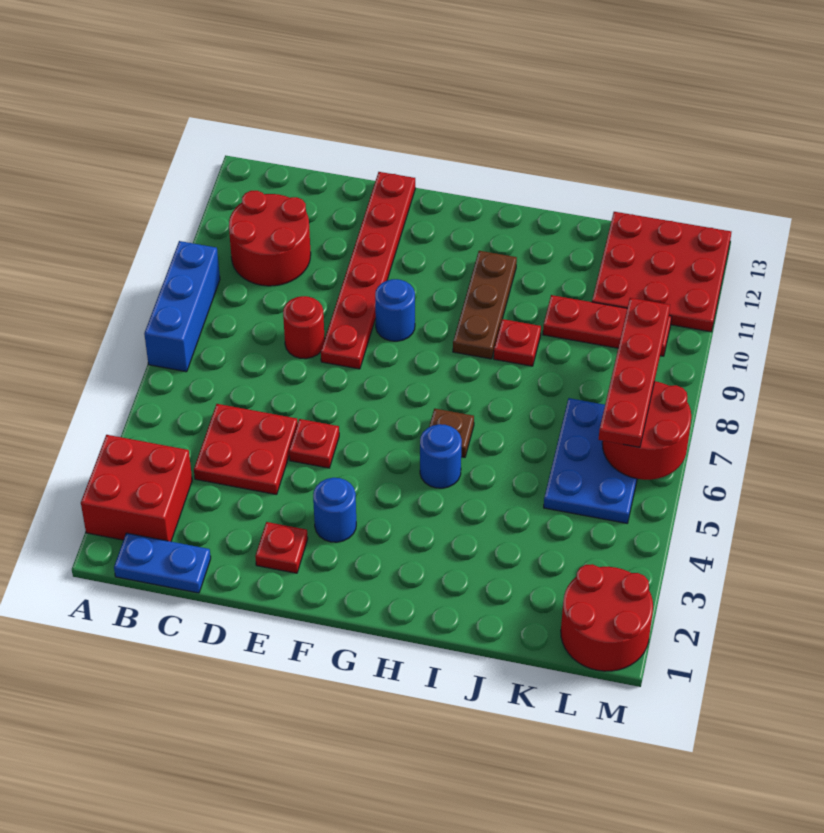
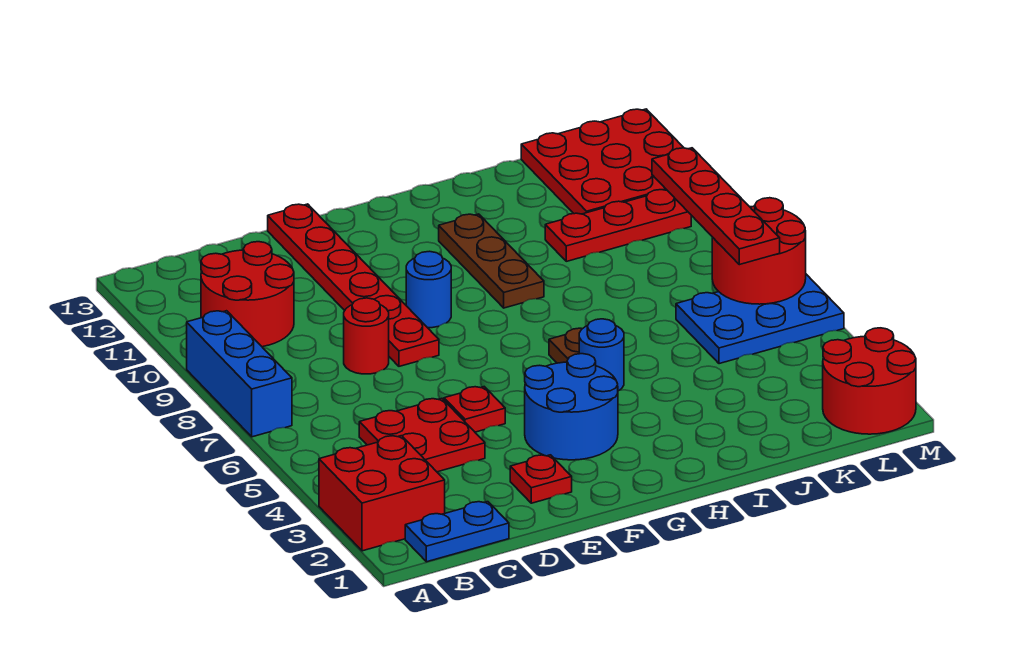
blue 1x1 round brick [313,478,356,542] -> blue 2x2 round brick [525,354,618,460]
red 1x1 plate [494,319,541,366] -> none
blue 2x3 plate [544,398,637,523] -> blue 2x3 plate turned to [676,274,844,364]

